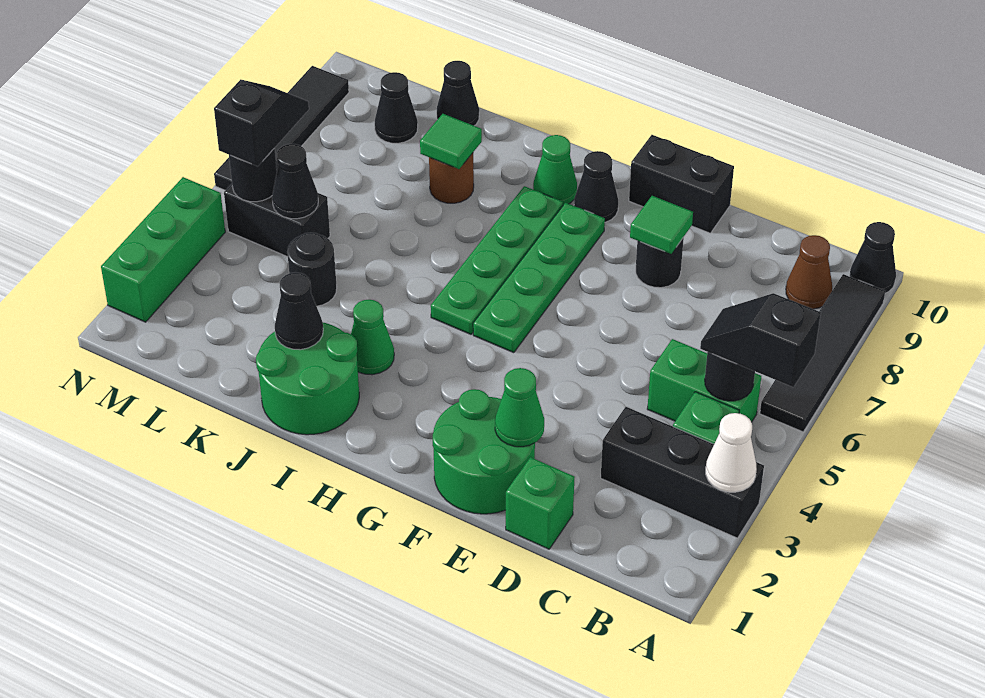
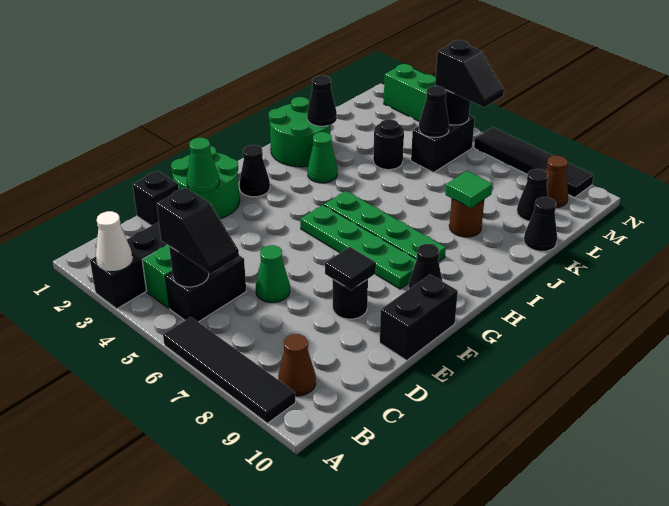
black 1x2 slope [700,293,821,387] -> black 1x2 slope turned to [157,188,239,274]
black 1x1 cone [849,222,896,293] -> black 1x1 cone moved to [239,145,270,197]
green 1x2 brick [647,339,761,422] -> black 1x2 brick [166,255,246,322]
green 1x1 brick [506,457,575,549] -> black 1x1 brick [133,171,179,226]
green 1x1 tile [630,196,693,254] -> black 1x1 tile [325,247,376,290]
green 1x1 cone [533,135,577,205] -> green 1x1 cone moved to [256,245,290,303]
none -> brown 1x1 cone [545,155,568,208]

